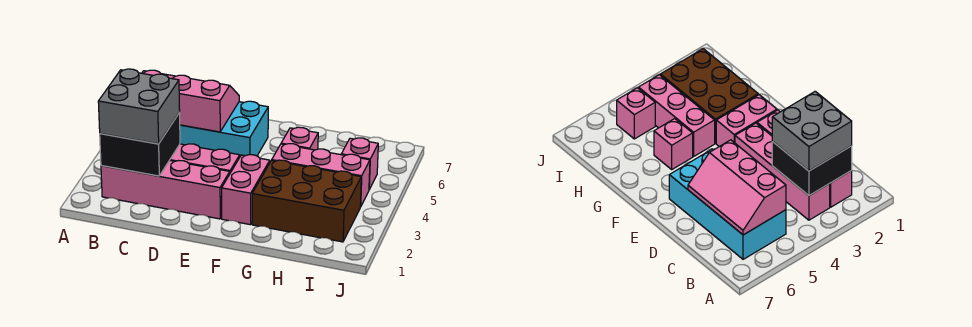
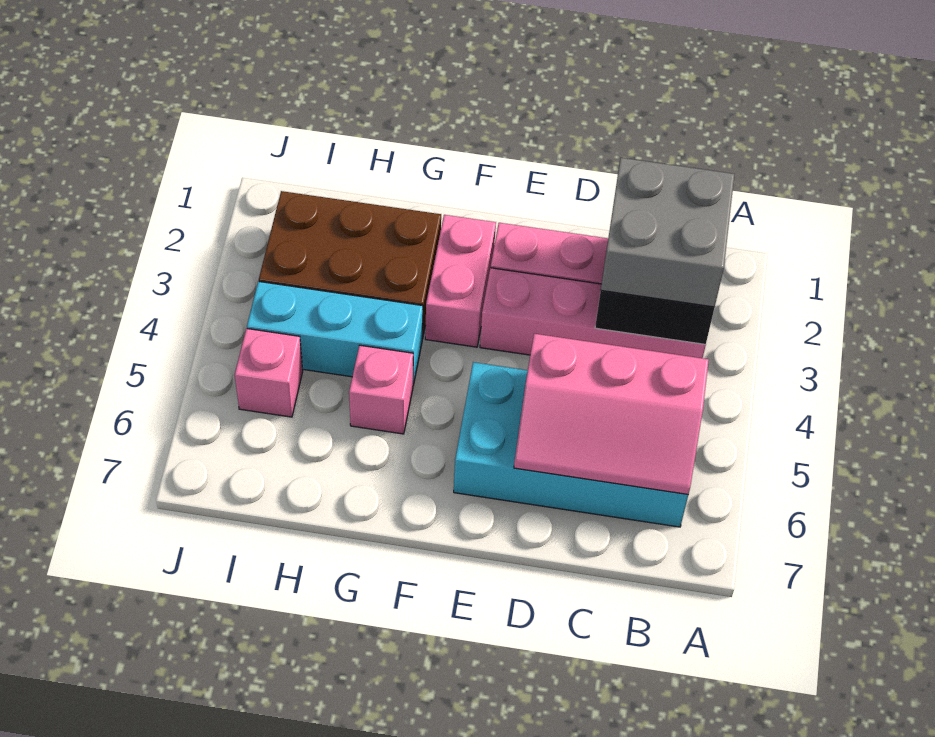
pink 1x3 brick [272,144,370,207] -> cyan 1x3 brick [247,281,423,385]

